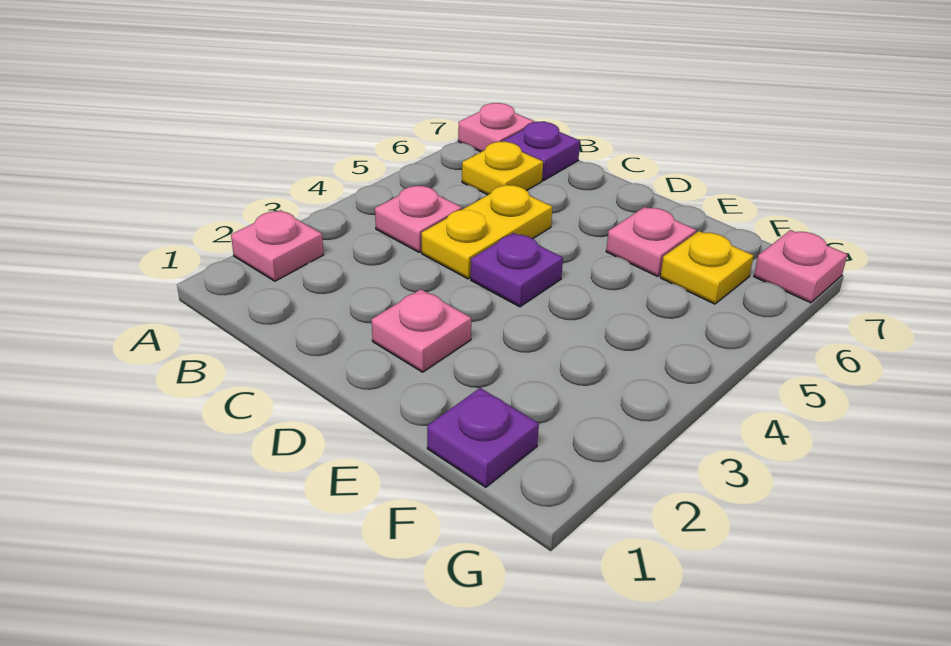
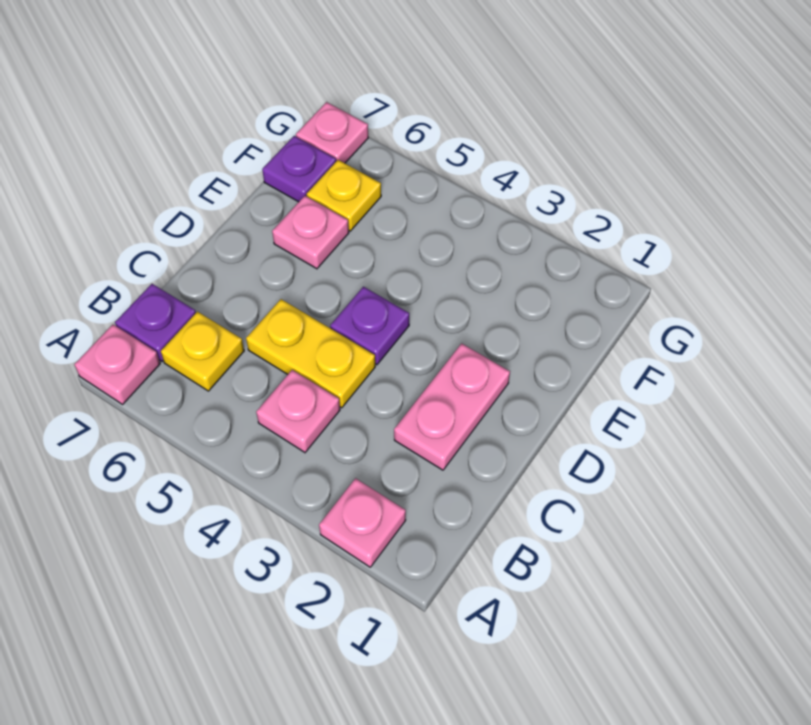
pink 1x1 plate [372,289,471,372] -> pink 1x2 plate [394,343,510,470]
purple 1x1 plate [427,388,539,487] -> purple 1x1 plate moved to [262,136,336,202]

